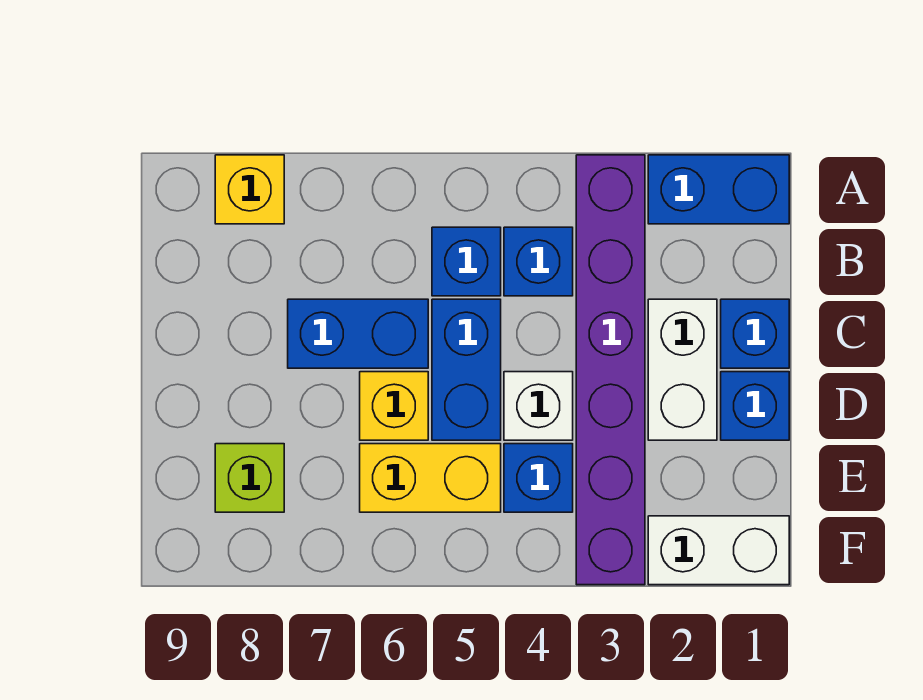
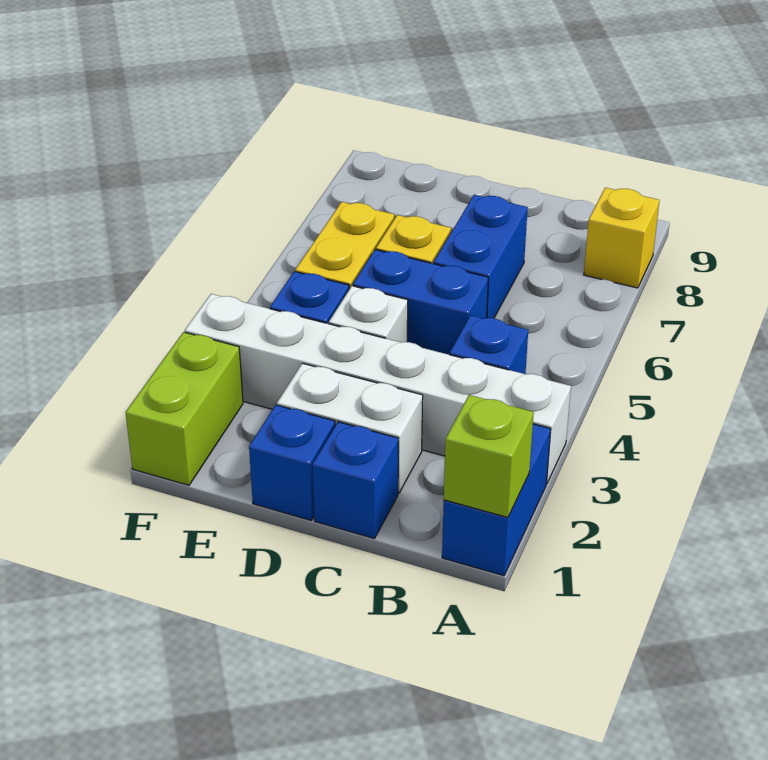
purple 1x6 brick [576,155,645,585] -> white 1x6 brick [185,294,571,484]
blue 1x1 brick [432,227,501,296] -> none
lime 1x1 brick [215,444,284,512] -> lime 1x1 brick moved to [444,395,534,518]
white 1x2 brick [648,516,789,585] -> lime 1x2 brick [125,332,243,485]

